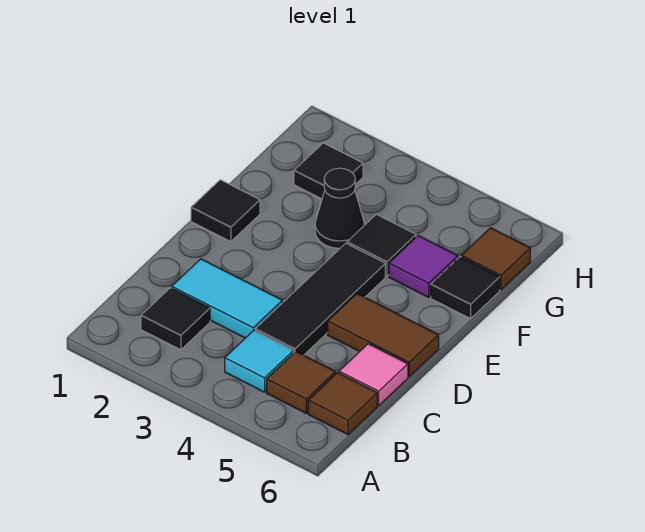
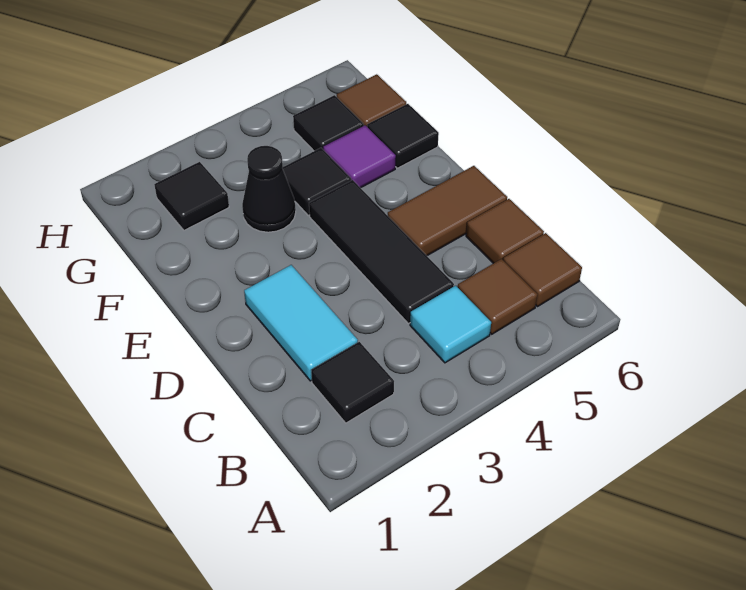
cyan 1x2 tile [172,259,282,338] -> cyan 1x2 tile turned to [244,265,358,381]
pink 1x1 tile [339,344,408,406] -> brown 1x1 tile [466,199,544,263]
black 1x1 tile [191,180,260,242] -> black 1x1 tile moved to [293,95,364,151]

